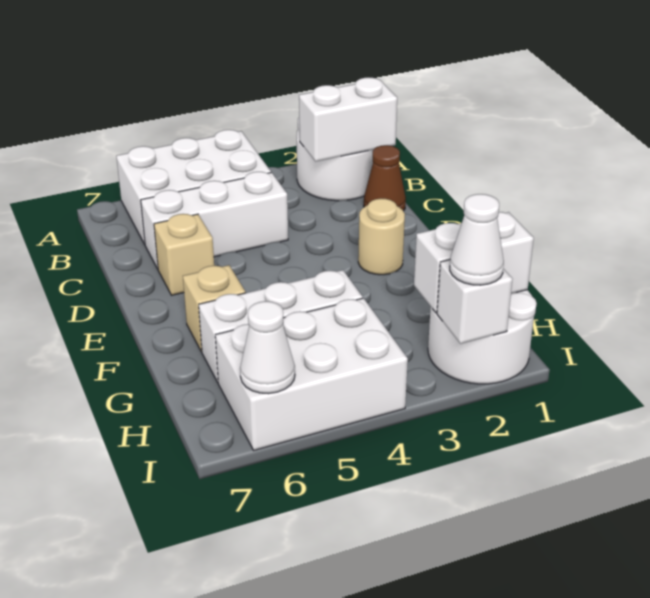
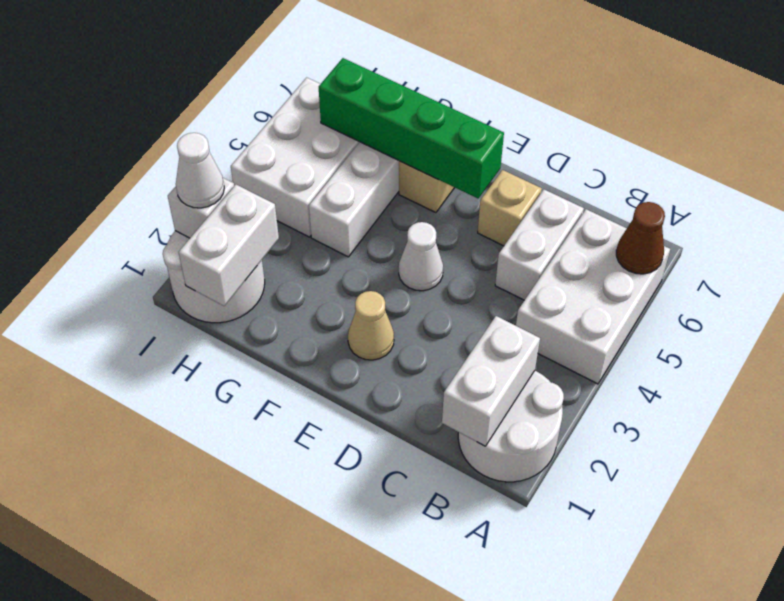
brown 1x1 cone [364,145,406,211] -> brown 1x1 cone moved to [616,202,665,274]
white 1x3 brick [141,172,288,269] -> white 1x2 brick [495,190,584,300]
tan 1x1 round brick [358,198,405,275] -> tan 1x1 cone [348,291,394,360]
none -> green 1x4 brick [319,58,504,198]
white 1x1 cone [240,301,295,394] -> white 1x1 cone moved to [399,222,443,291]

